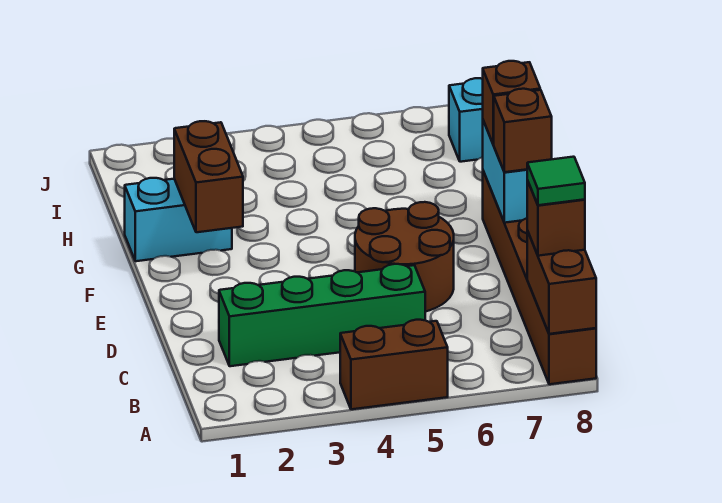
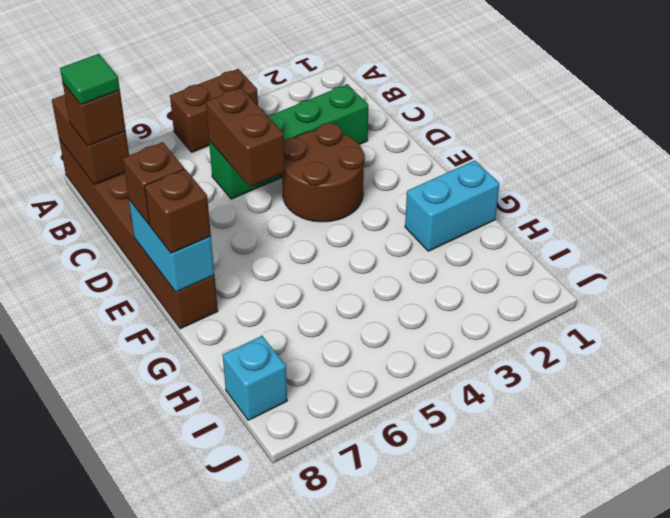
brown 2x2 round brick [355,202,454,312] -> brown 2x2 round brick moved to [282,123,365,222]
brown 1x2 brick [174,121,243,232] -> brown 1x2 brick moved to [206,88,285,187]

